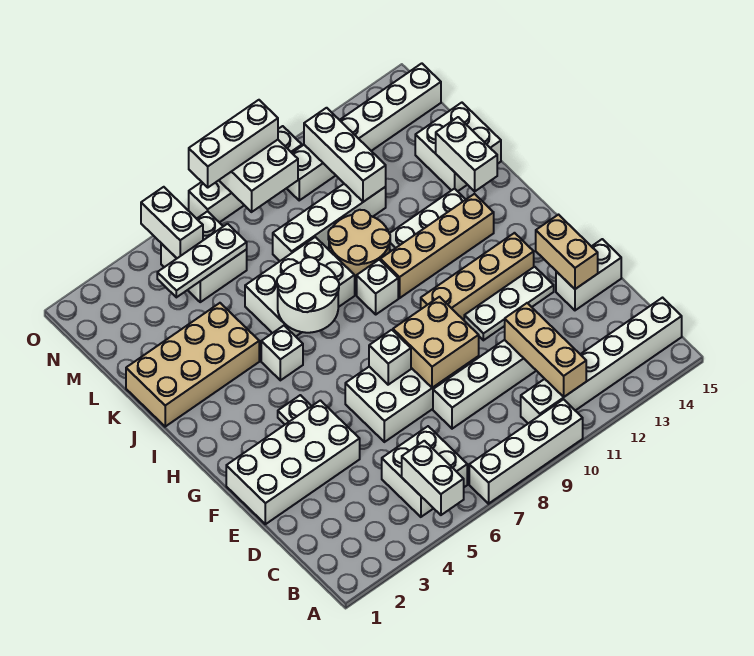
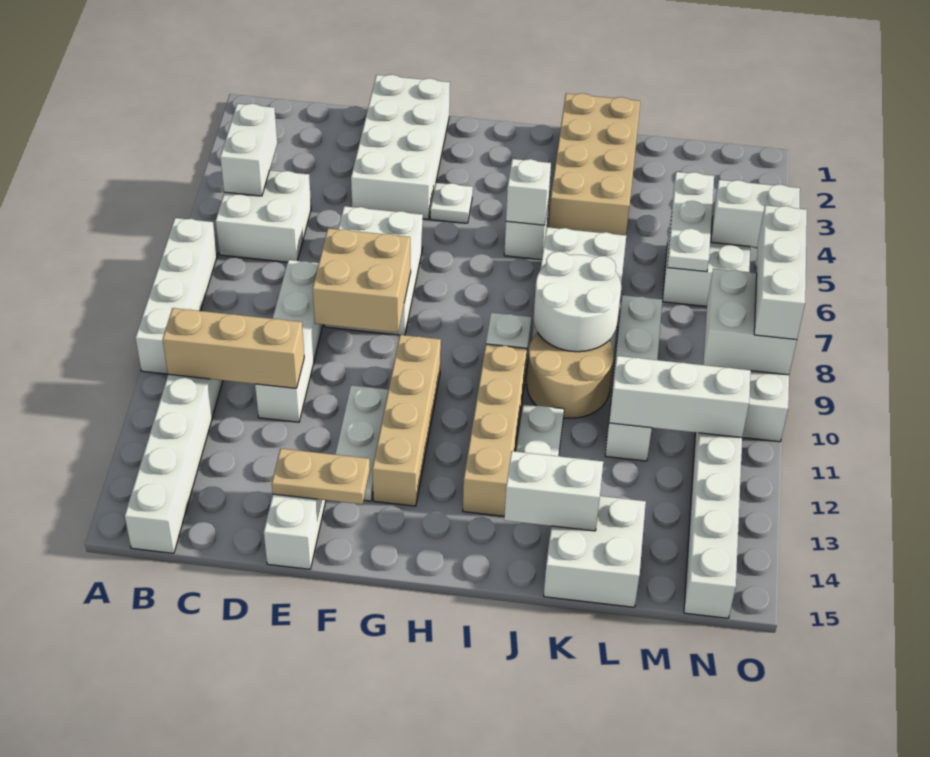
white 1x2 brick [402,441,464,515] -> white 1x2 brick turned to [220,104,277,196]
tan 1x2 brick [536,215,598,289] -> tan 1x2 plate [272,449,370,504]
white 1x1 brick [369,330,411,385] -> white 1x1 brick moved to [506,159,551,225]
white 2x2 round brick [277,257,339,333] -> white 2x2 round brick moved to [534,252,621,352]

